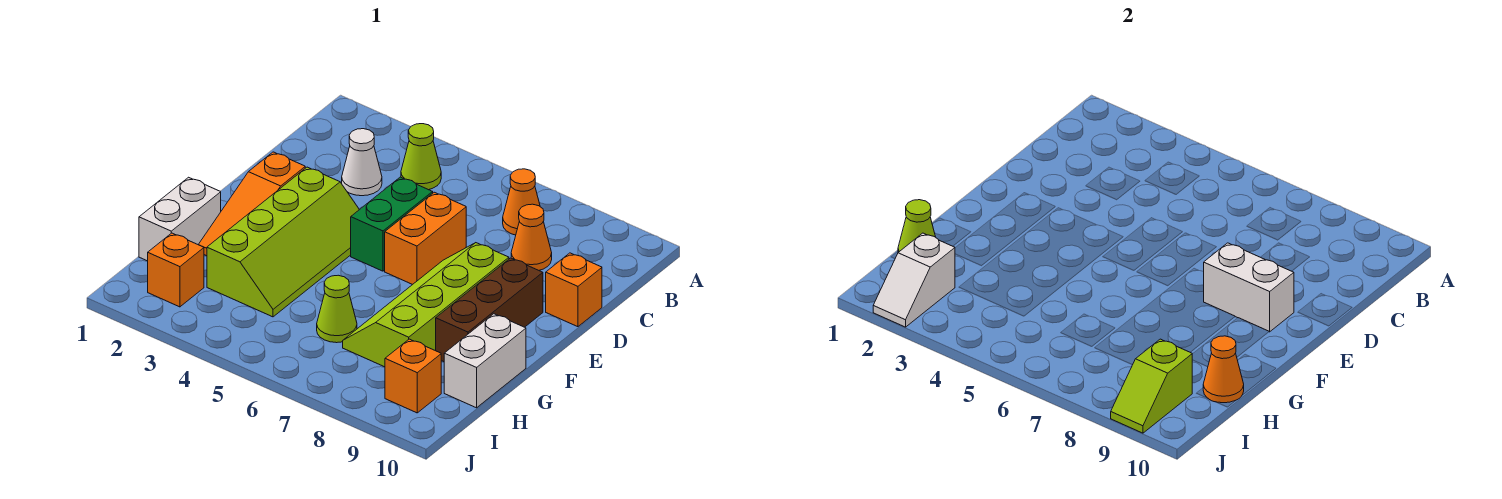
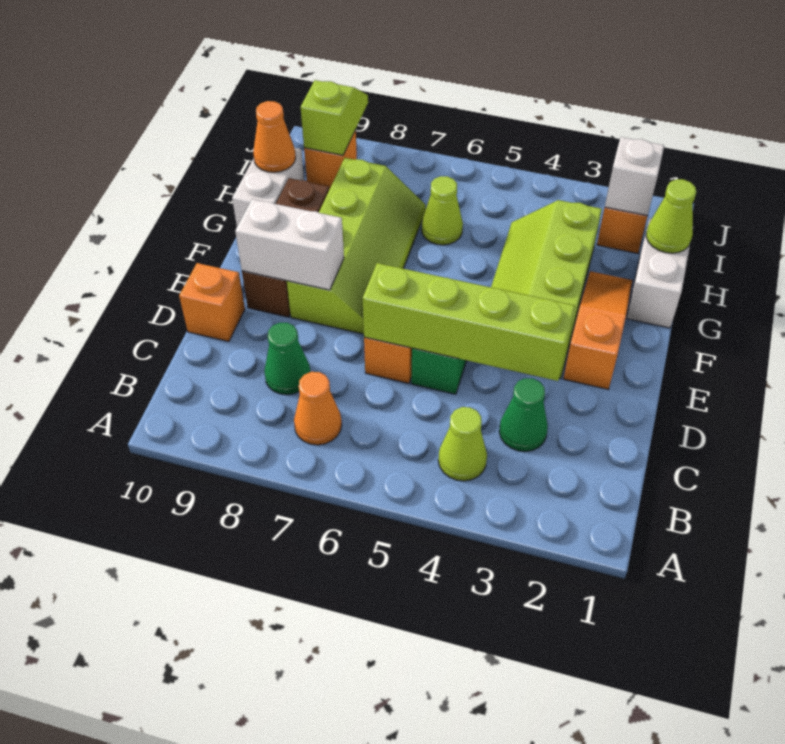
white 1x1 cone [342,129,382,196] -> green 1x1 cone [499,378,548,452]
orange 1x1 cone [511,204,552,270] -> green 1x1 cone [264,323,310,395]
none -> lime 1x4 brick [363,263,575,381]

